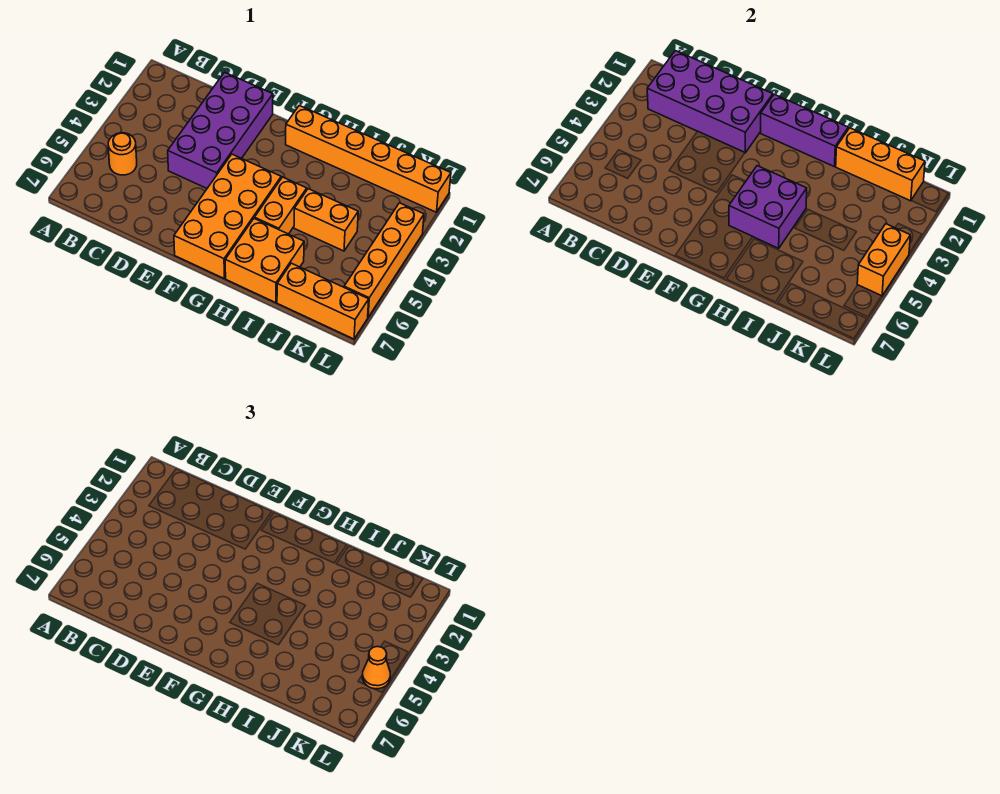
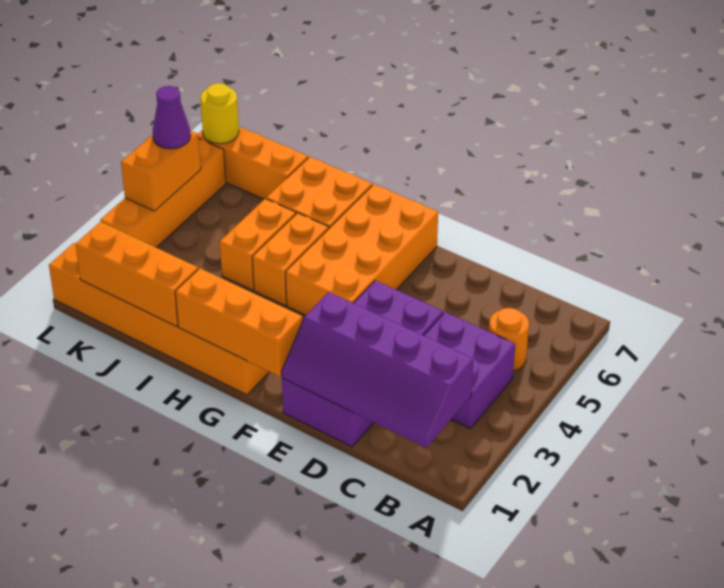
purple 2x4 brick [647,51,773,153] -> purple 2x4 slope [281,292,474,448]
purple 1x3 brick [761,94,848,167] -> orange 1x3 brick [175,268,303,377]
purple 2x2 brick [729,166,807,248] -> purple 2x2 brick moved to [424,312,515,429]
orange 1x2 brick [294,189,358,251] -> orange 1x2 brick turned to [220,199,296,290]
orange 1x1 cone [362,647,390,689] -> purple 1x1 cone [153,86,191,149]
none -> yellow 1x1 round brick [200,83,239,144]

